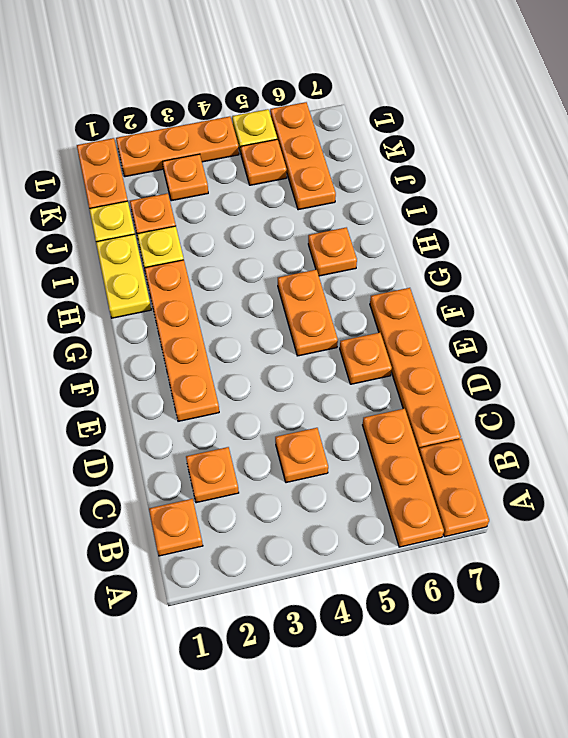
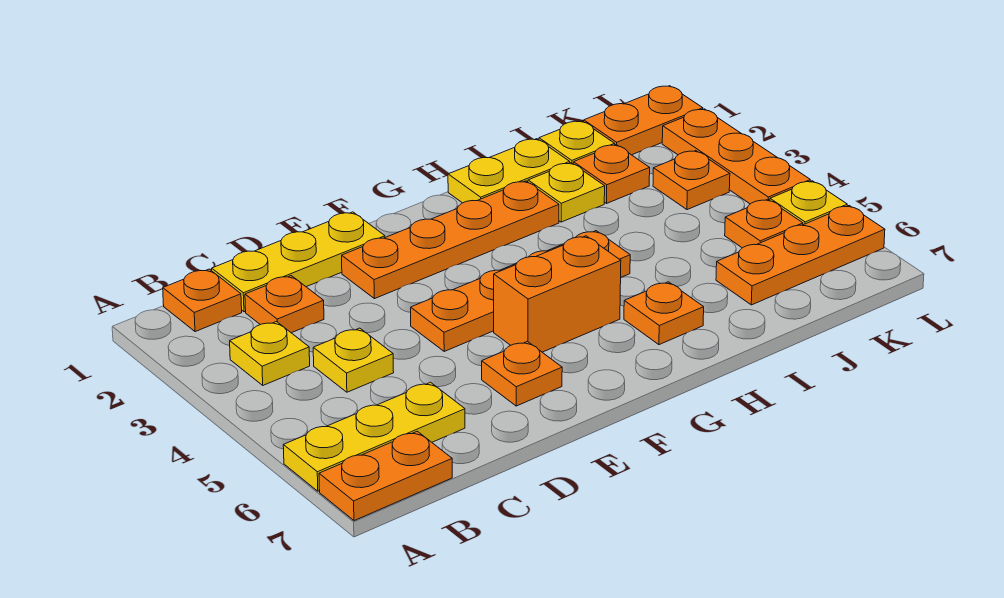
orange 1x3 plate [363,409,444,547] -> yellow 1x3 plate [283,382,465,491]
none -> yellow 1x1 plate [230,322,310,385]
none -> yellow 1x3 plate [212,212,385,312]
orange 1x1 plate [275,428,328,483] -> yellow 1x1 plate [313,328,394,392]
orange 1x4 plate [370,288,461,451] -> orange 1x4 plate moved to [411,231,630,351]
orange 1x2 plate [278,270,338,356] -> orange 1x2 brick [494,236,621,352]

